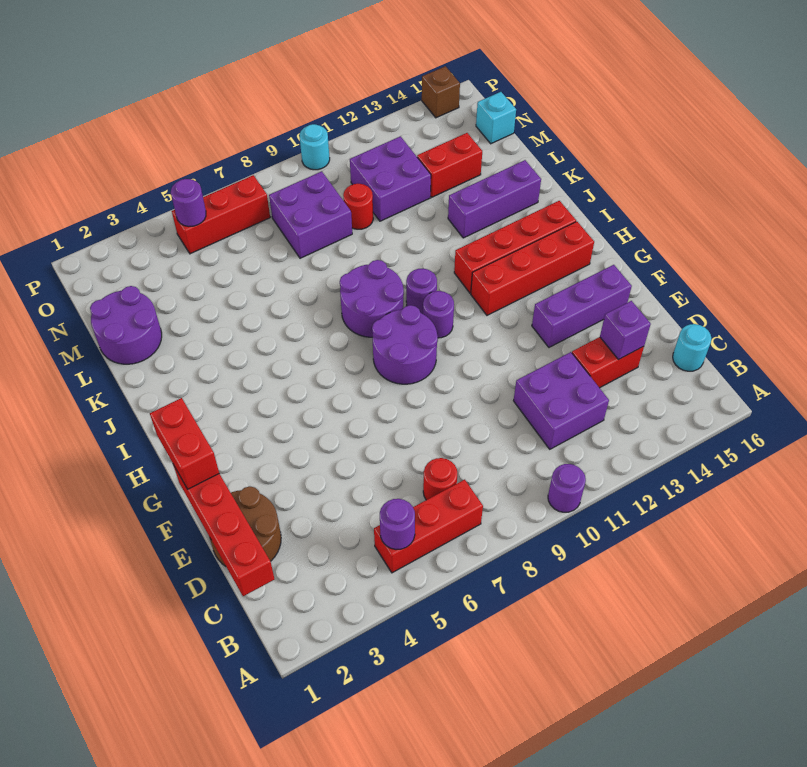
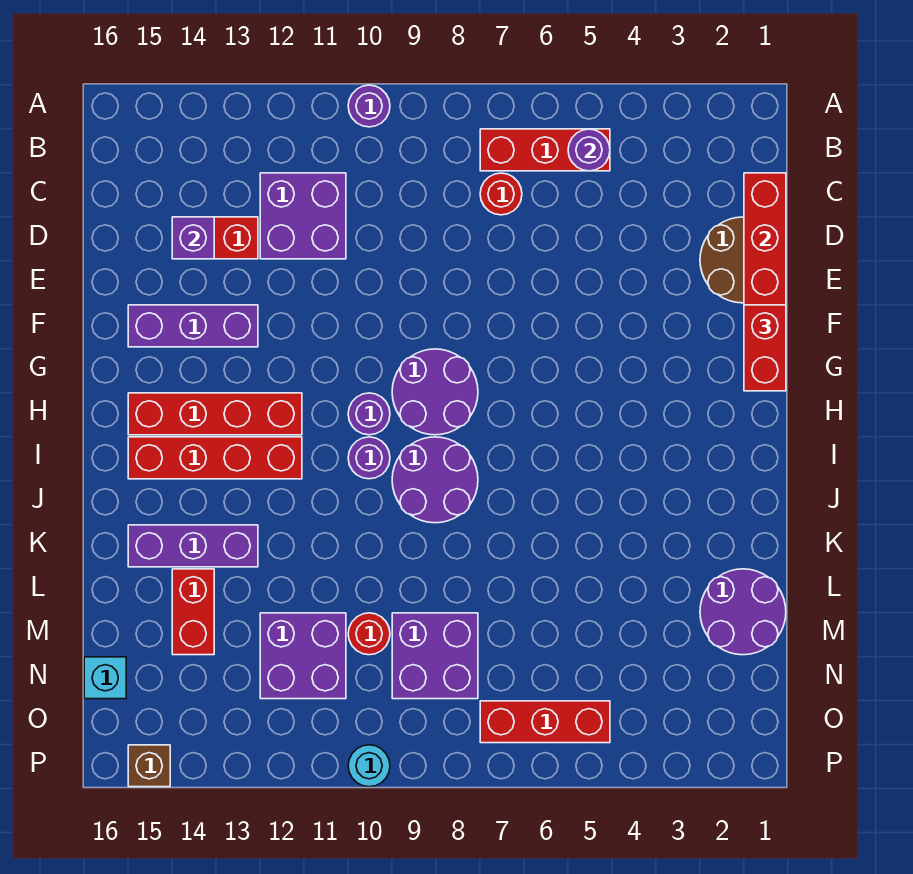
cyan 1x1 round brick [673,324,711,371] -> none
red 1x2 brick [417,133,482,197] -> red 1x2 brick turned to [172,569,214,655]
purple 1x1 round brick [171,179,206,226] -> none

